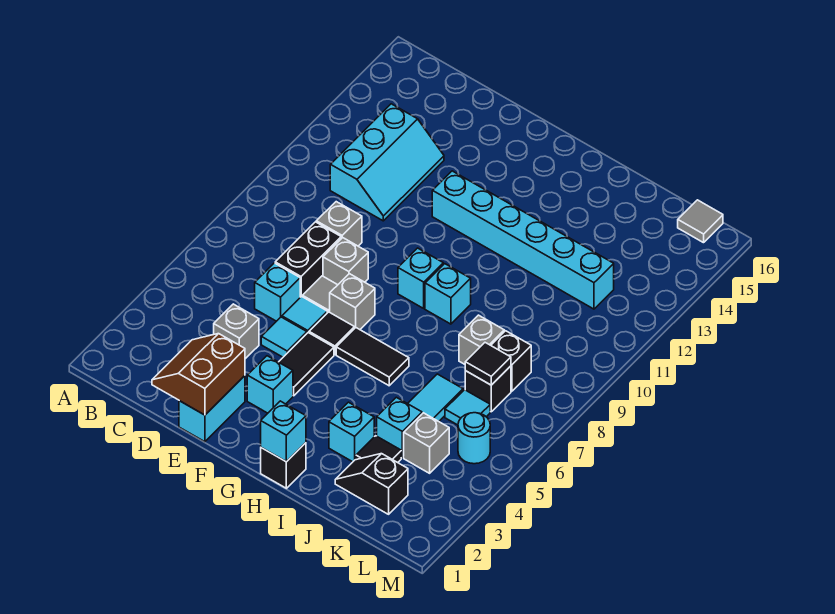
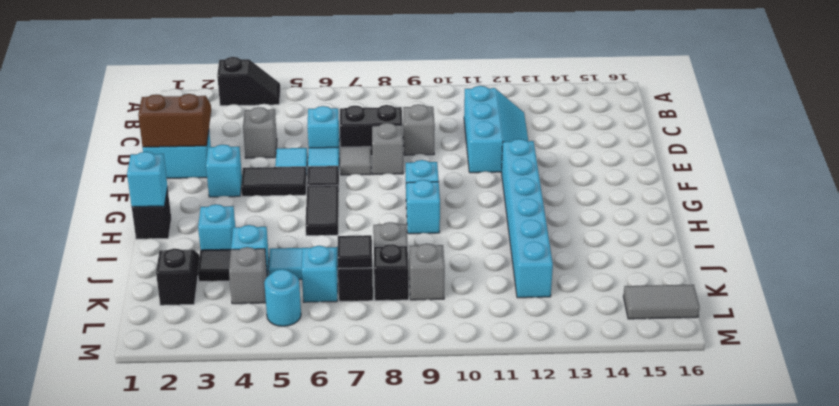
none -> black 1x2 slope [217,57,280,106]
cyan 2x3 slope [330,104,444,221] -> cyan 2x3 slope turned to [464,86,528,173]
grey 1x1 brick [330,274,375,329] -> grey 1x1 brick moved to [409,243,445,300]
cyan 1x1 tile [445,390,490,425] -> cyan 1x1 brick [302,246,338,302]
grey 1x1 tile [678,200,723,243] -> grey 1x2 tile [623,285,700,319]

